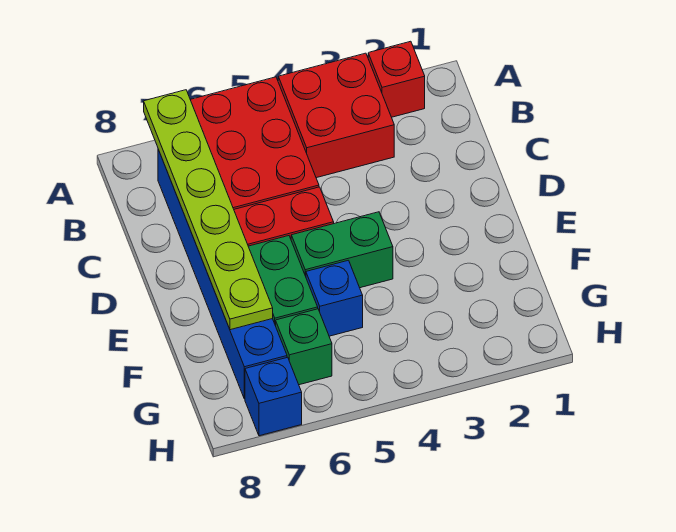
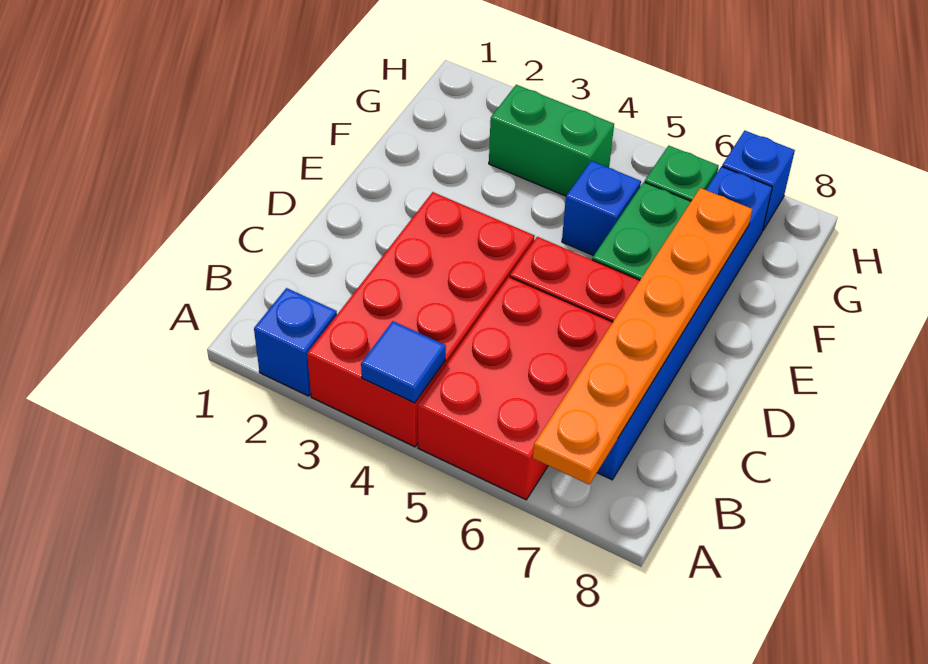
red 1x1 brick [368,41,425,117] -> blue 1x1 brick [254,288,337,396]
red 2x2 brick [278,53,394,178] -> red 2x4 brick [307,192,535,447]
none -> blue 1x1 tile [361,321,446,403]
lime 1x6 plate [144,90,273,330] -> orange 1x6 plate [533,188,752,484]
green 1x2 brick [291,212,393,288] -> green 1x2 brick moved to [489,85,614,196]

